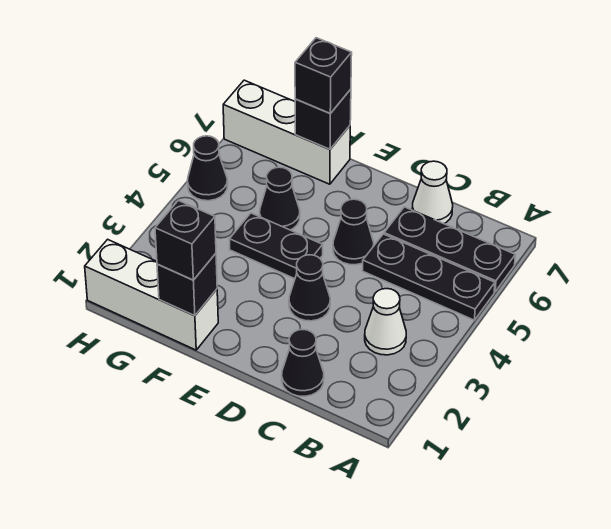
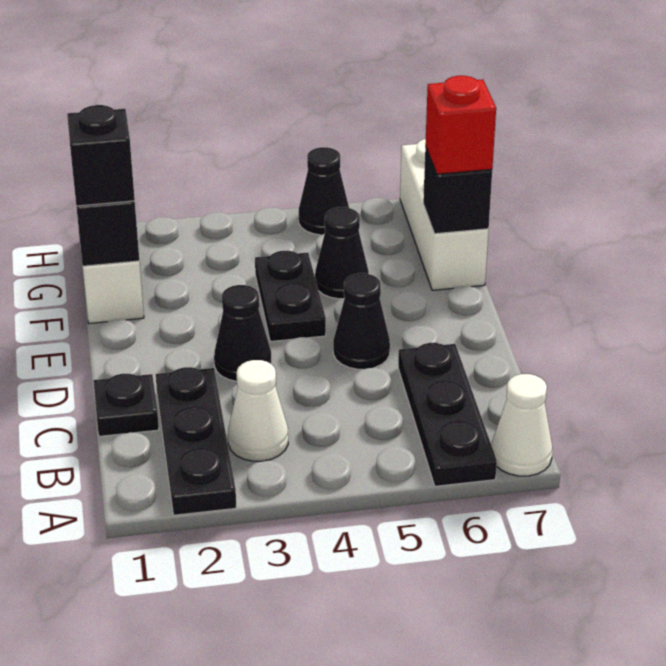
black 1x3 plate [363,234,495,320] -> black 1x3 plate moved to [156,367,236,515]
black 1x1 cone [282,330,324,396] -> black 1x1 plate [93,374,159,436]
white 1x1 cone [412,161,453,224] -> white 1x1 cone moved to [491,374,553,476]
black 1x1 brick [295,38,352,113] -> red 1x1 brick [425,76,496,174]

